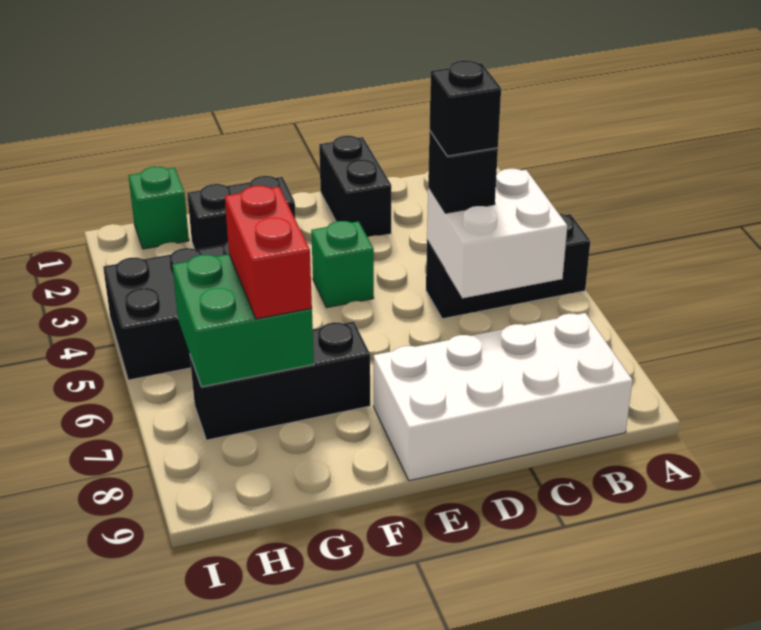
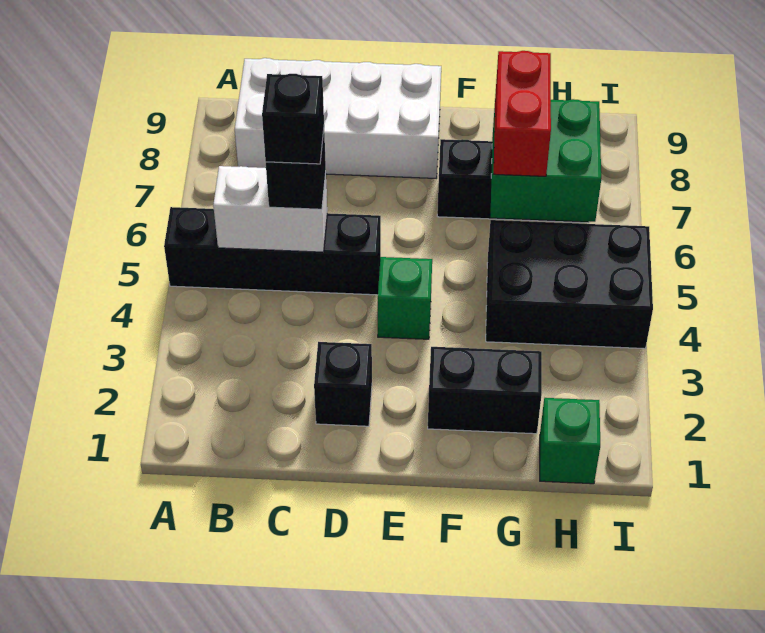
black 1x3 brick [426,214,590,319] -> black 1x4 brick [164,207,381,295]
white 2x2 brick [427,169,567,298] -> white 1x2 brick [213,166,327,252]
black 1x2 brick [319,136,391,237] -> black 1x1 brick [314,342,372,426]

